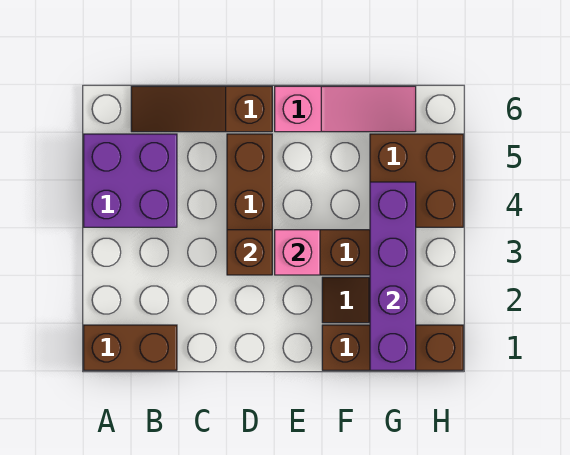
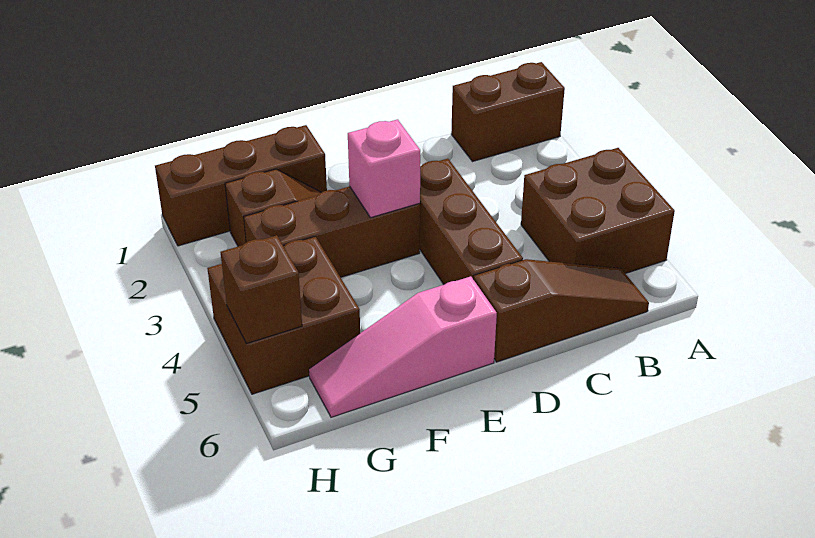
purple 2x2 brick [84,134,177,227] -> brown 2x2 brick [521,148,675,274]
brown 1x1 brick [227,230,272,275] -> brown 1x1 brick moved to [221,235,302,344]
purple 1x4 brick [370,182,416,370] -> none

